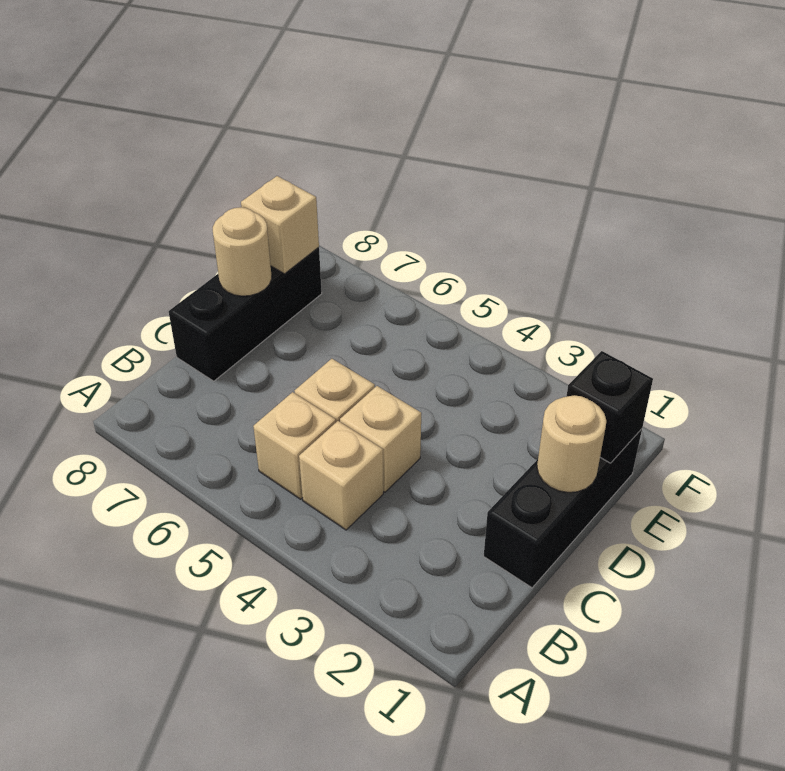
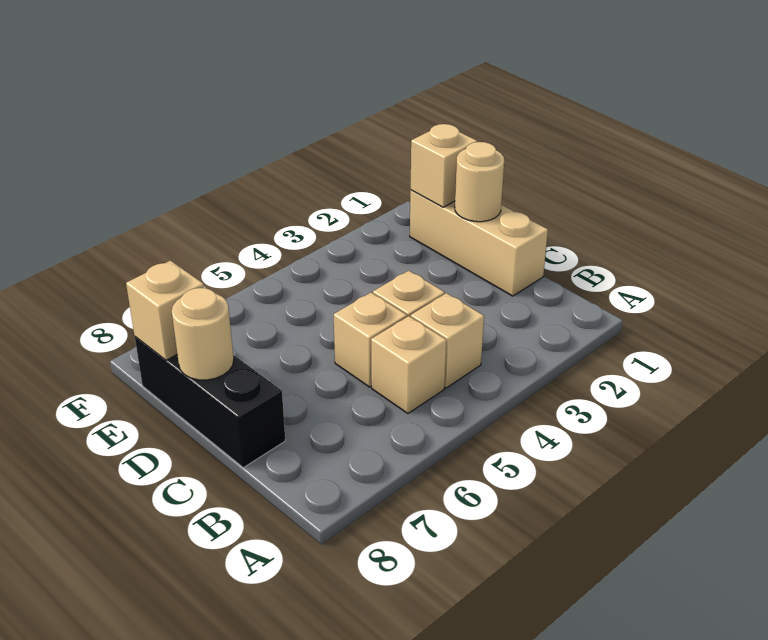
black 1x3 brick [484,429,642,588] -> tan 1x3 brick [410,190,548,296]
black 1x1 brick [566,351,653,463] -> tan 1x1 brick [411,124,477,207]

